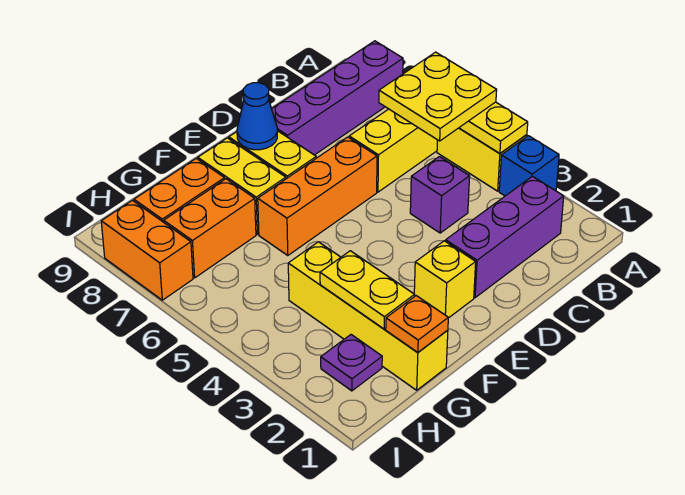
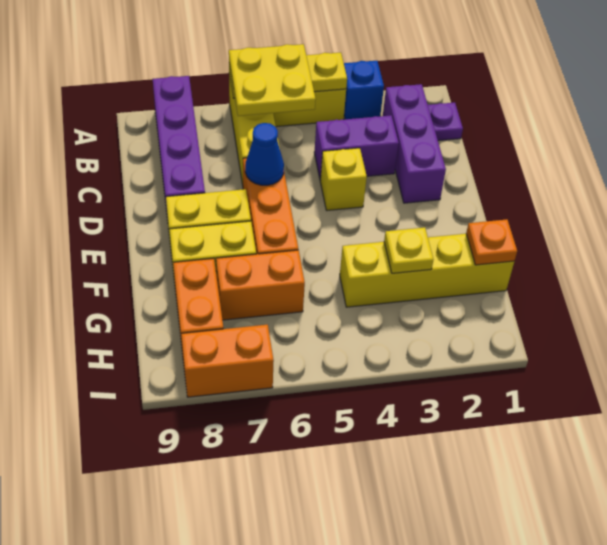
purple 1x1 brick [410,157,470,233] -> purple 1x2 brick [314,115,399,181]
yellow 1x1 brick [414,241,476,318] -> yellow 1x1 brick moved to [320,148,367,210]
blue 1x1 cone [237,83,277,150] -> blue 1x1 cone moved to [245,123,284,185]
yellow 1x2 plate [320,251,415,329] -> yellow 1x1 plate [384,227,433,273]
orange 1x2 brick [164,179,256,278] -> orange 1x2 brick turned to [216,250,305,320]
purple 1x1 plate [321,335,382,391] -> purple 1x1 plate moved to [428,103,463,141]

